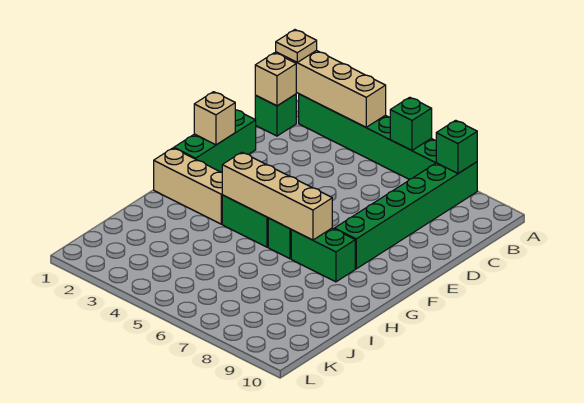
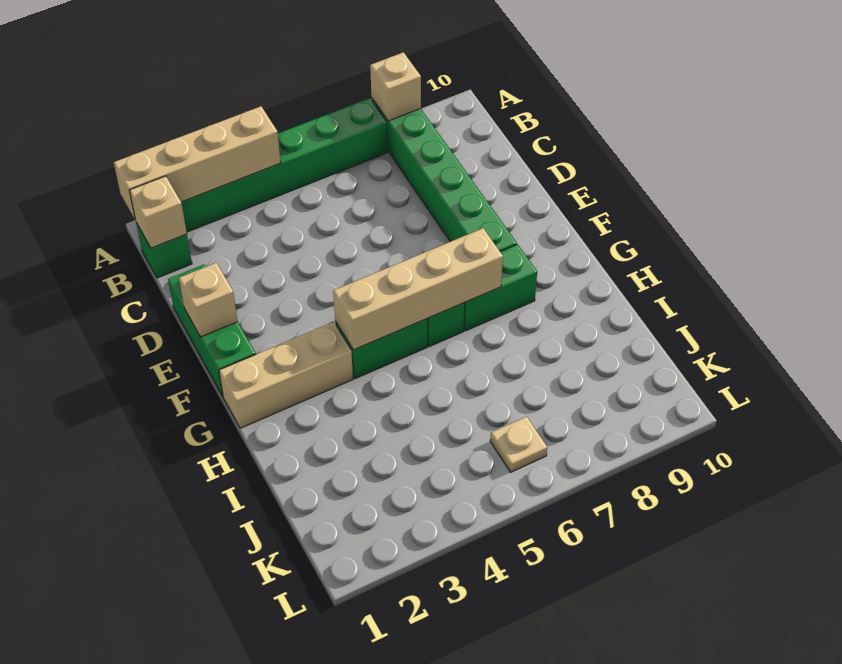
tan 1x1 plate [276,30,317,62] -> tan 1x1 plate moved to [490,417,547,472]
green 1x1 brick [390,97,432,150] -> none
green 1x1 brick [436,120,477,173] -> tan 1x1 brick [370,52,421,121]

